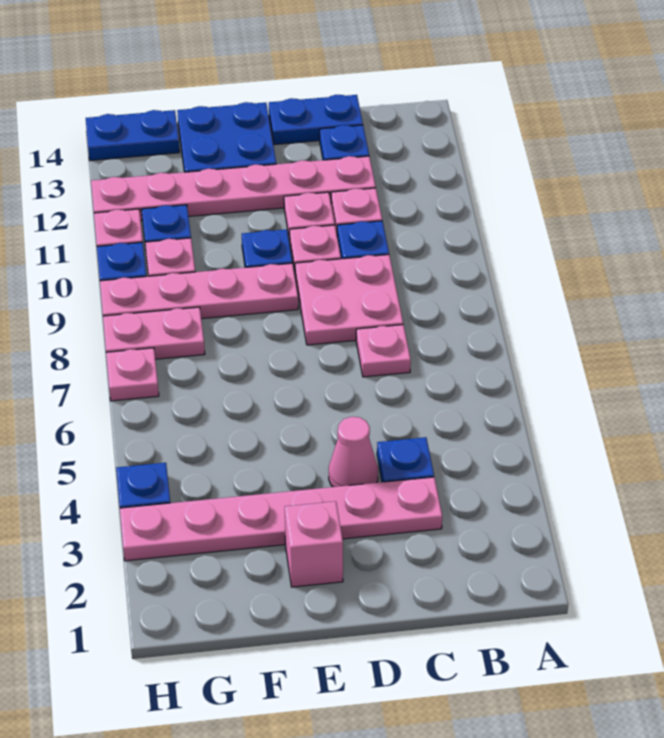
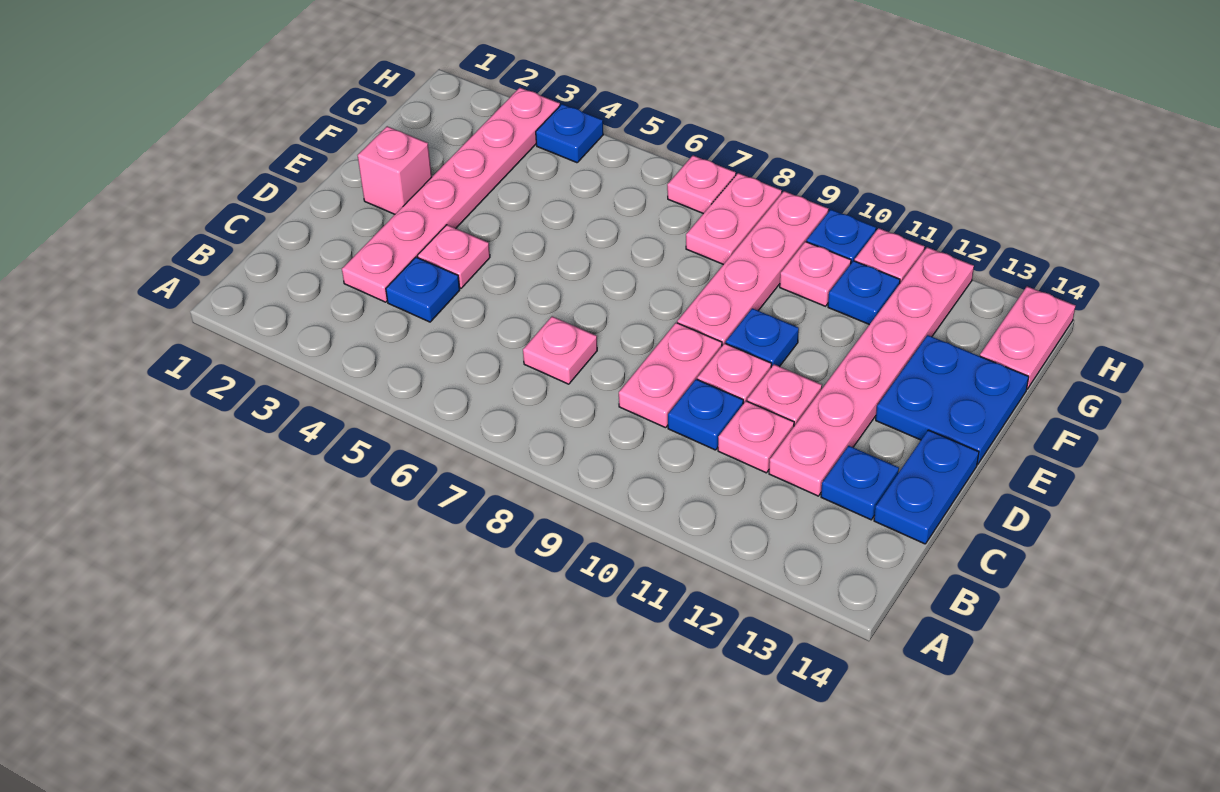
pink 2x2 plate [295,255,403,345] -> pink 1x2 plate [619,323,722,428]
pink 1x1 cone [329,417,378,487] -> pink 1x1 plate [417,225,490,288]
blue 1x2 plate [86,110,180,160] -> pink 1x2 plate [980,286,1076,389]

